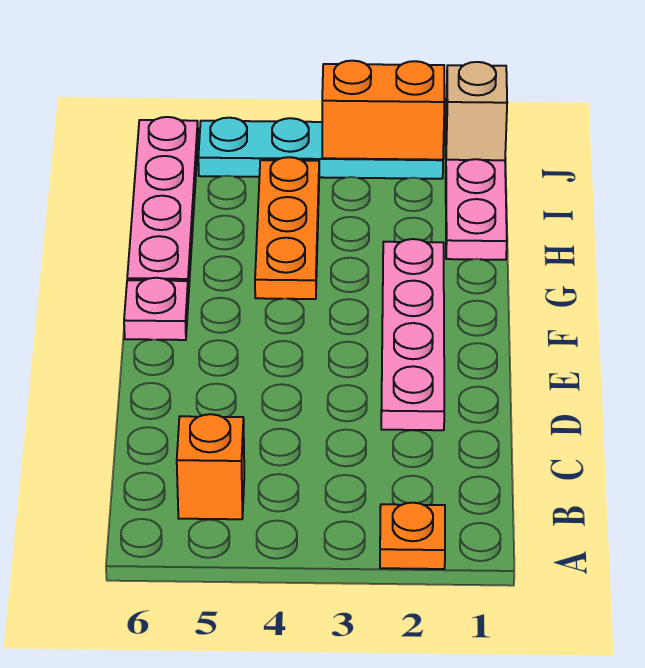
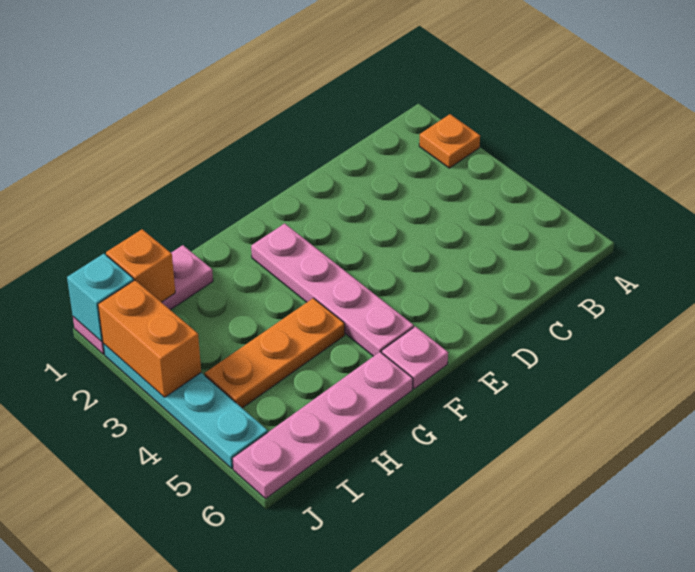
orange 1x1 brick [177,414,244,519] -> orange 1x1 brick moved to [106,229,175,302]
pink 1x4 plate [381,239,444,430] -> pink 1x4 plate turned to [251,223,414,356]
tan 1x1 brick [446,62,507,160] -> cyan 1x1 brick [67,254,134,342]

